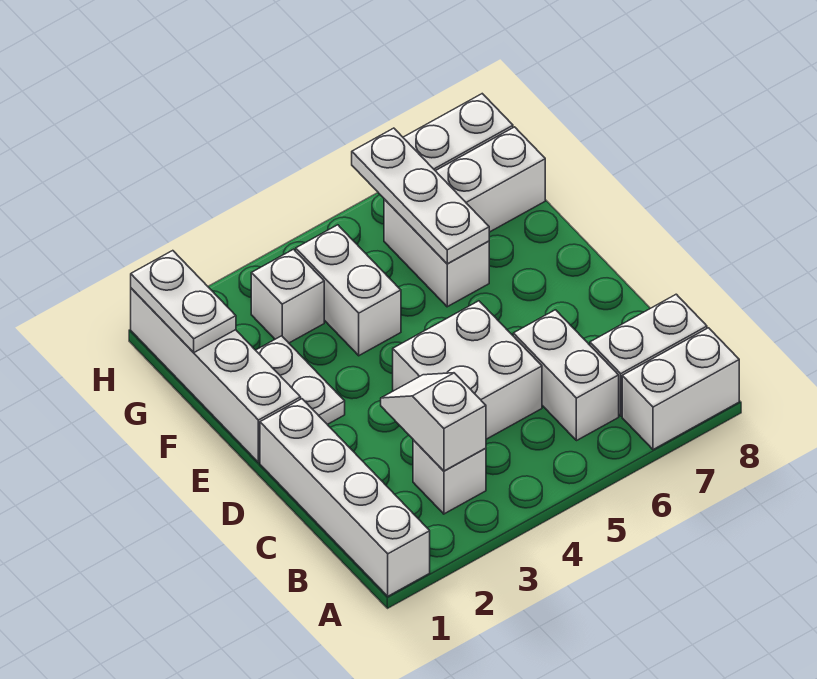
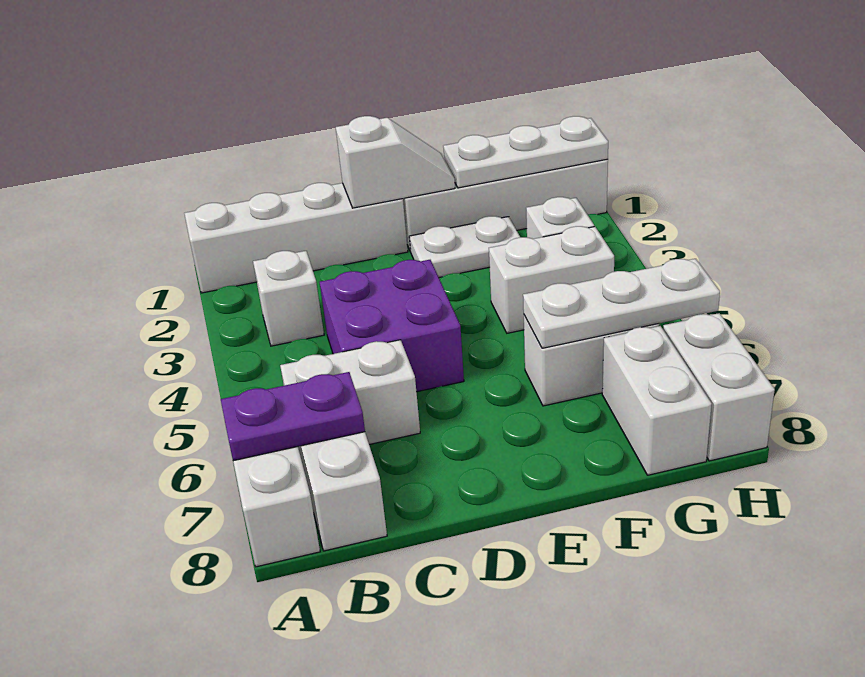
none -> purple 1x2 plate [221,372,365,461]
white 1x2 slope [381,373,486,471] -> white 1x2 slope moved to [336,116,455,208]
white 2x2 brick [393,301,542,439] -> purple 2x2 brick [320,260,464,392]
white 1x2 plate [131,251,236,353] -> white 1x3 plate [443,116,608,188]

